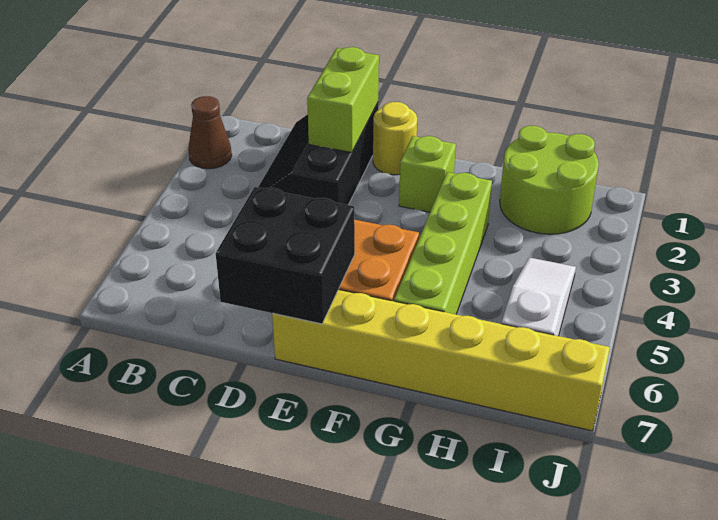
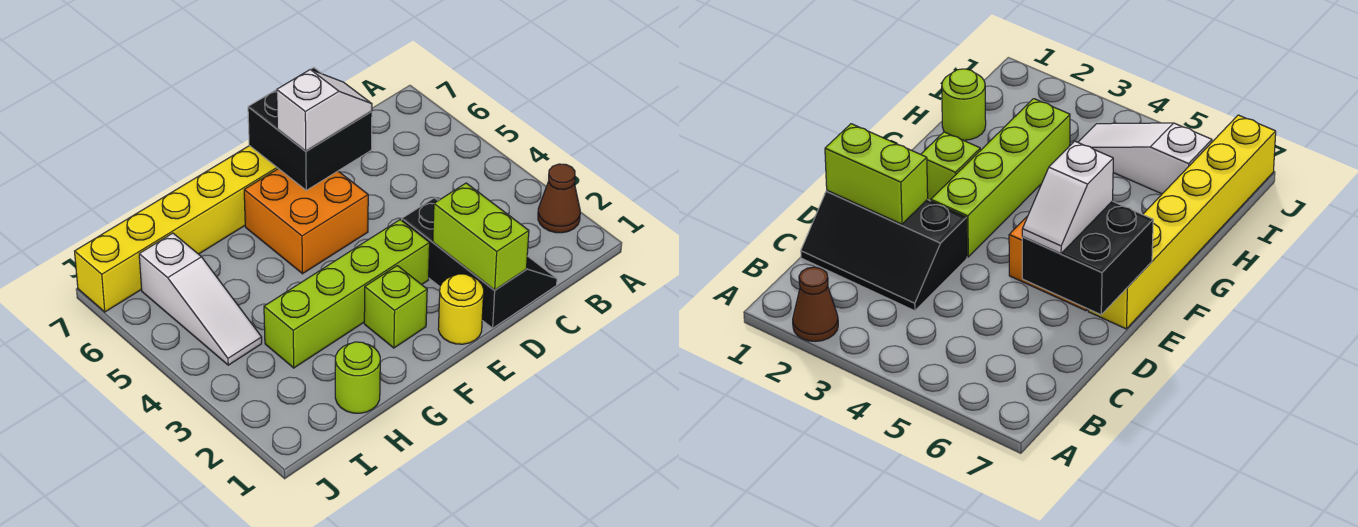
none -> white 1x2 slope [277,69,372,151]
lime 1x4 brick [394,172,492,314] -> lime 1x4 brick turned to [264,220,430,368]
lime 2x2 round brick [500,126,599,234] -> lime 1x1 round brick [335,342,380,413]

